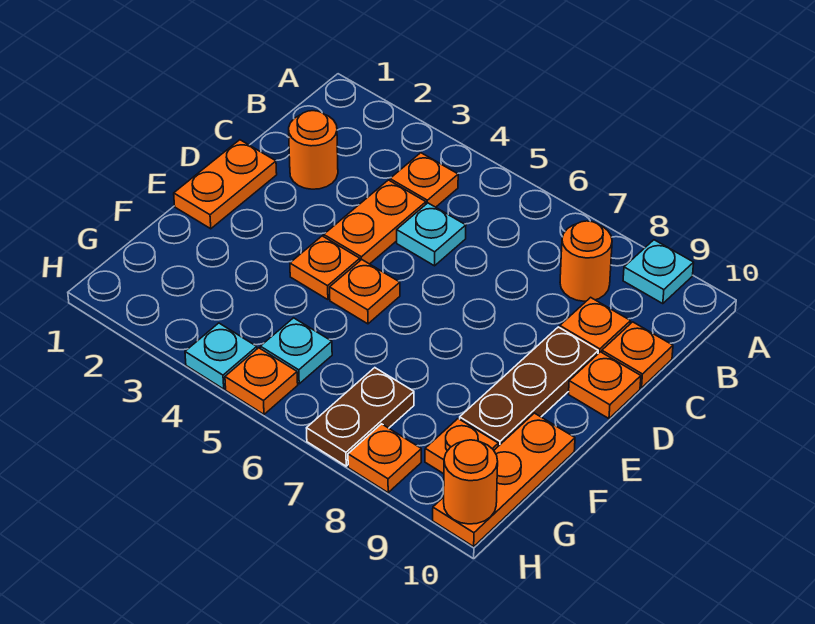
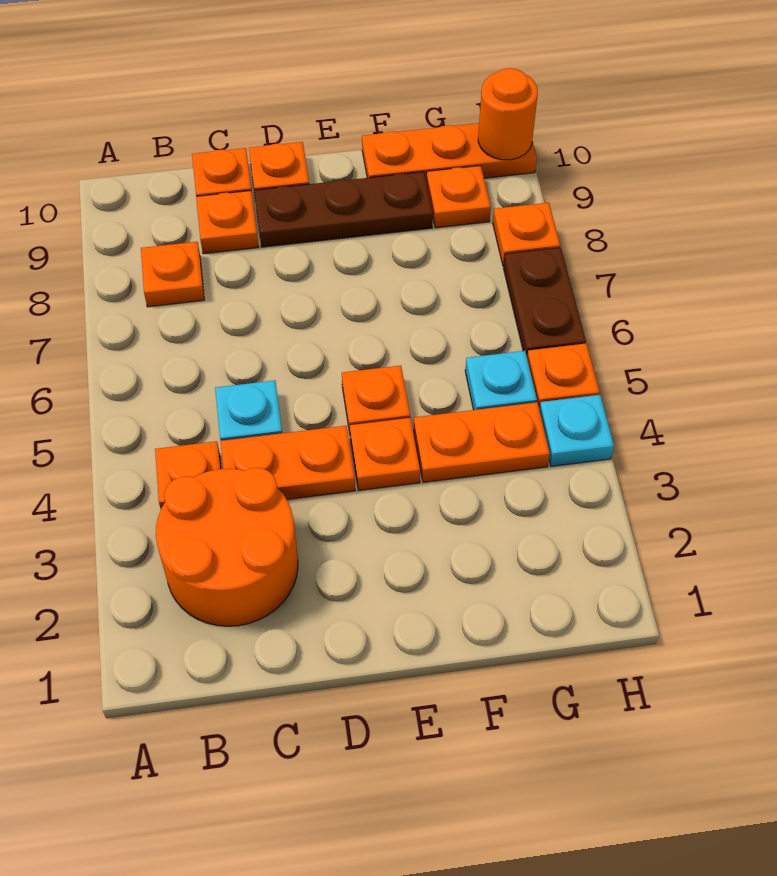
cyan 1x1 plate [623,240,694,304] -> none
orange 1x1 round brick [560,221,612,301] -> orange 1x1 plate [141,242,204,307]
orange 1x1 round brick [289,111,338,189] -> orange 2x2 round brick [156,468,298,626]
orange 1x2 plate [174,140,277,229] -> orange 1x2 plate moved to [413,402,550,482]
brown 1x2 plate [307,368,414,466] -> brown 1x2 plate turned to [504,248,586,356]

